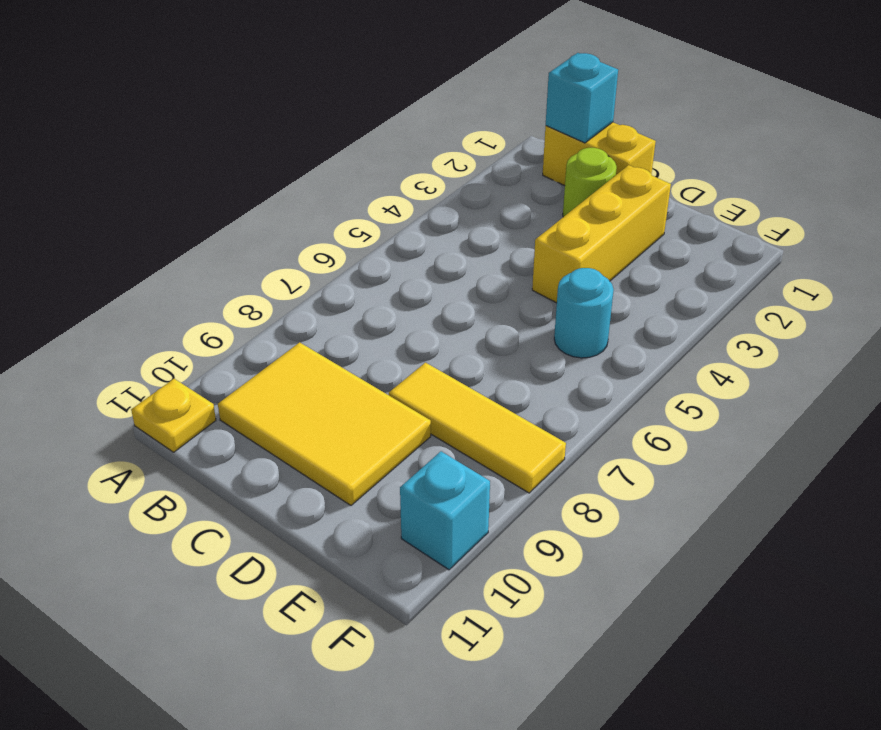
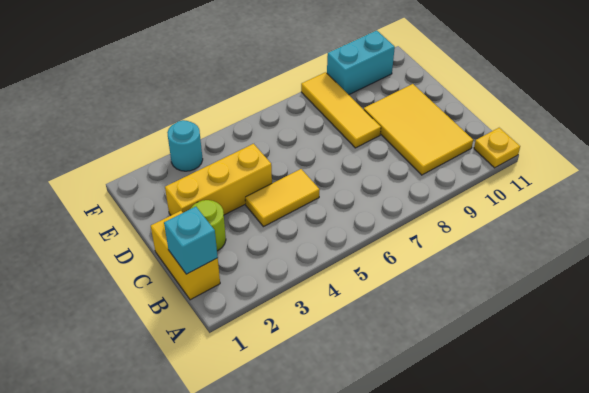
none -> yellow 1x2 tile [245,169,320,227]
cyan 1x1 round brick [554,268,614,358] -> cyan 1x1 round brick moved to [167,120,203,171]
cyan 1x1 brick [400,451,490,570] -> cyan 1x2 brick [327,30,395,95]

